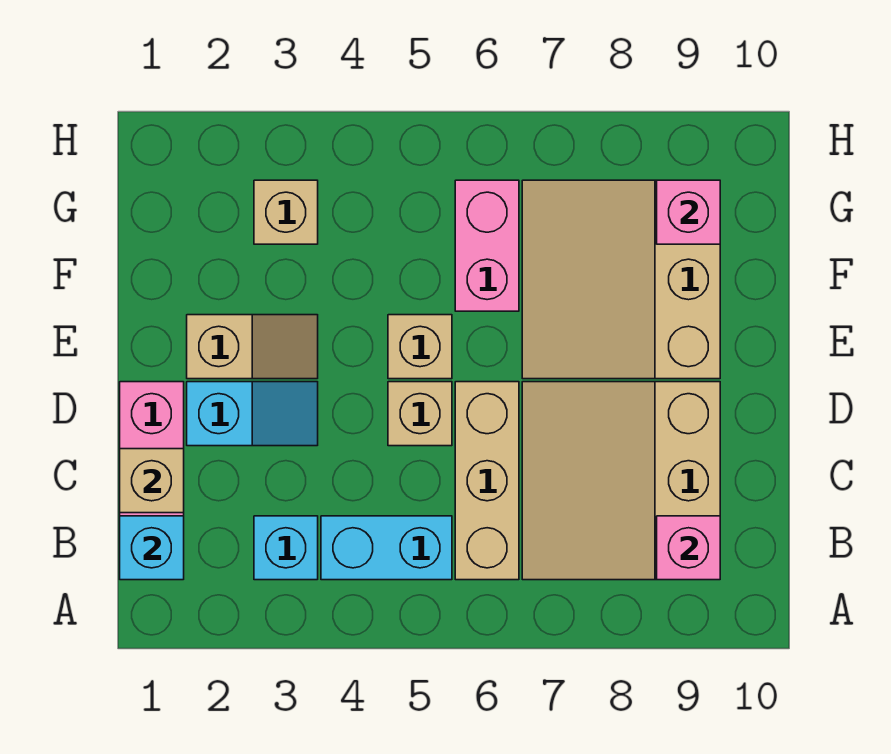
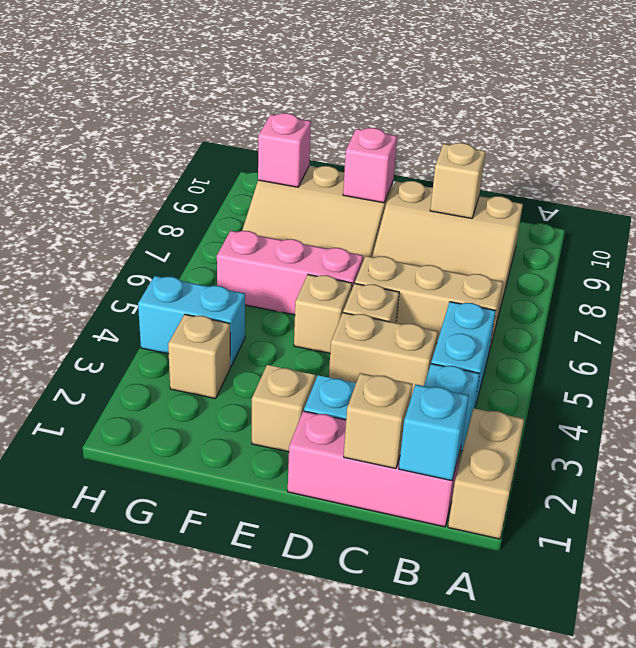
none -> tan 1x2 brick [448,408,524,539]
pink 1x1 brick [657,516,720,580] -> pink 1x1 brick moved to [343,128,397,203]
none -> tan 1x2 brick [329,313,438,396]
none -> tan 1x1 brick [430,143,485,218]
pink 1x2 brick [455,180,519,311] -> pink 1x3 brick [217,231,363,315]
none -> cyan 1x2 brick [138,276,245,367]

